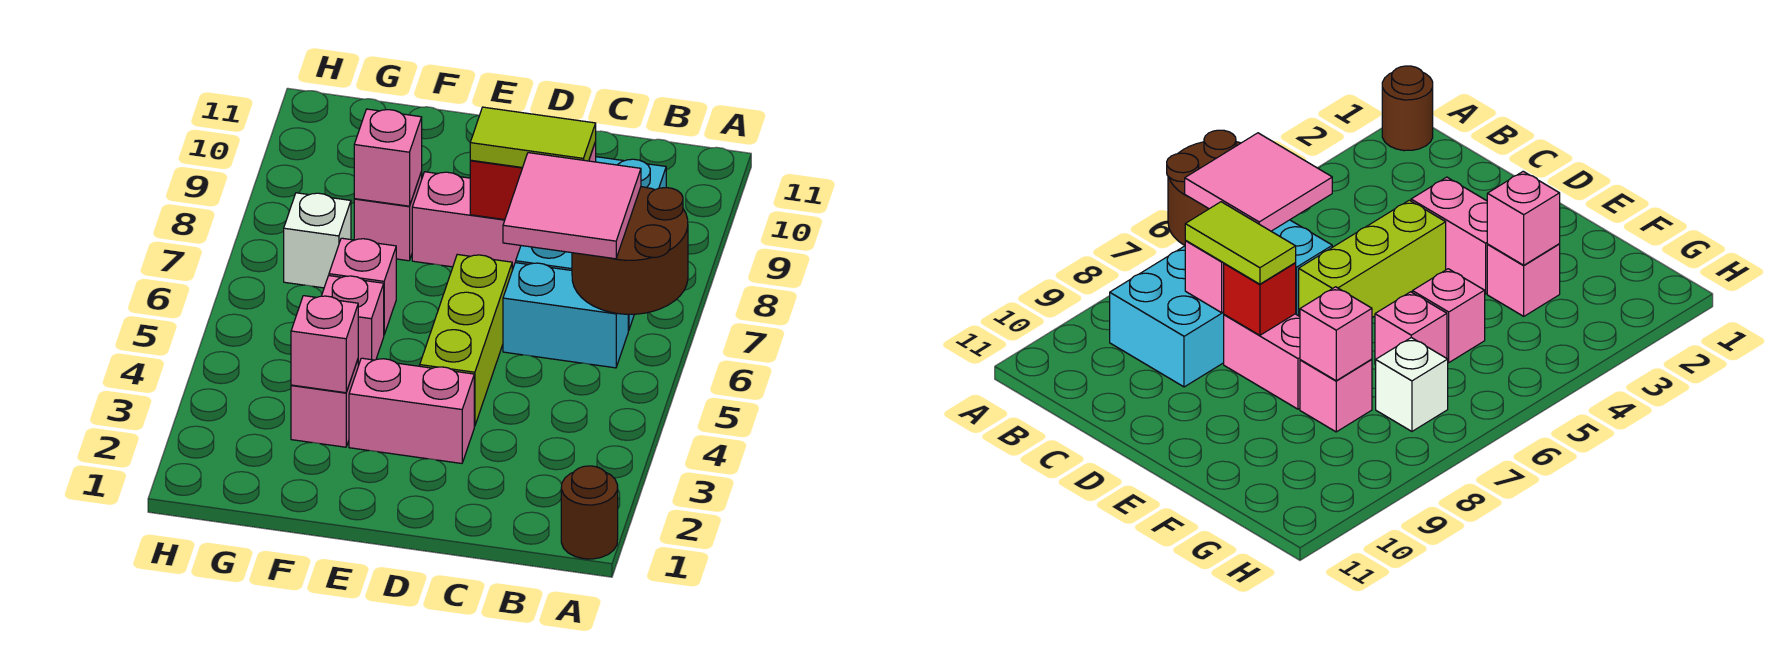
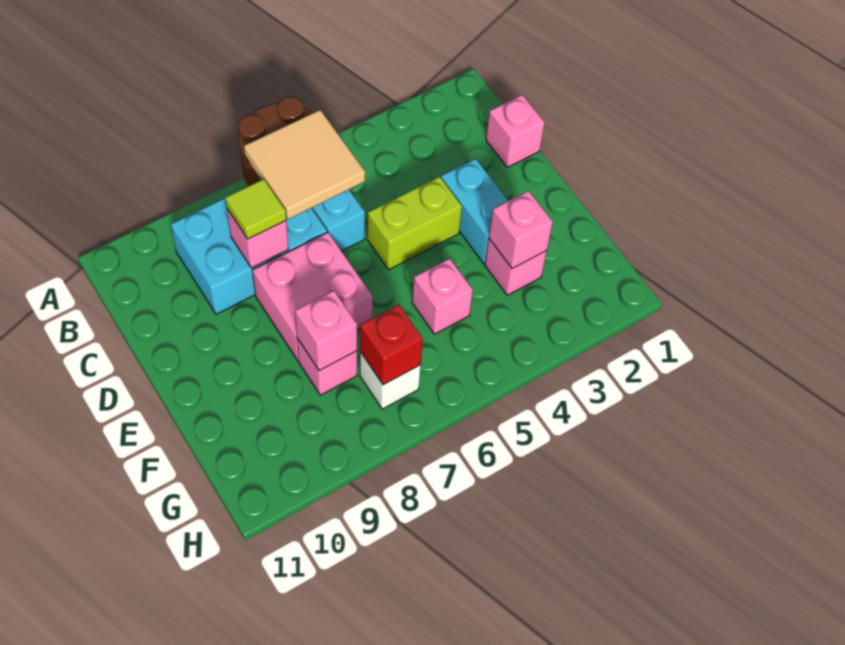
brown 1x1 round brick [561,466,618,559] -> none
pink 2x2 tile [503,153,641,259] -> tan 2x2 tile [244,110,365,219]
lime 1x2 tile [470,107,596,168] -> lime 1x1 tile [225,179,286,239]
pink 1x2 brick [349,358,474,463] -> cyan 1x2 brick [441,159,508,263]
lime 1x3 brick [420,254,512,426] -> lime 1x2 brick [367,177,462,269]
pink 1x2 brick [412,172,521,270] -> pink 2x2 brick [252,232,373,361]
red 1x1 brick [470,160,522,220] -> red 1x1 brick moved to [360,305,423,385]
pink 1x1 brick [329,238,396,334] -> pink 1x1 brick moved to [486,95,545,167]

